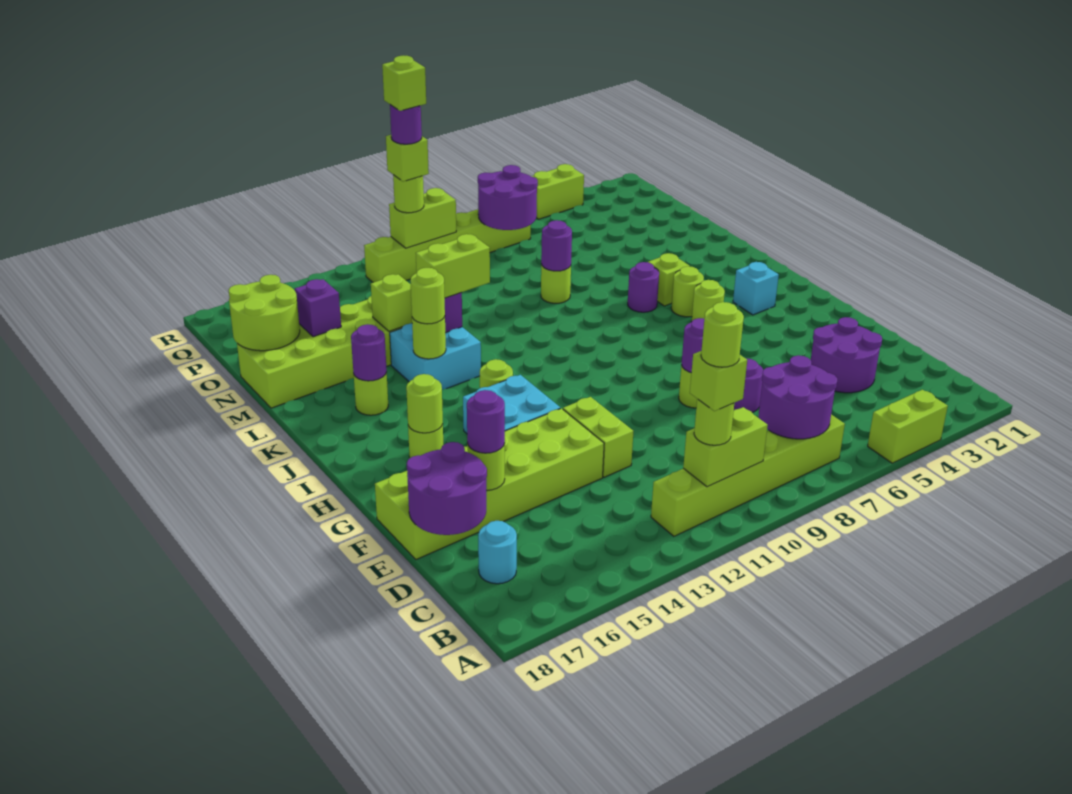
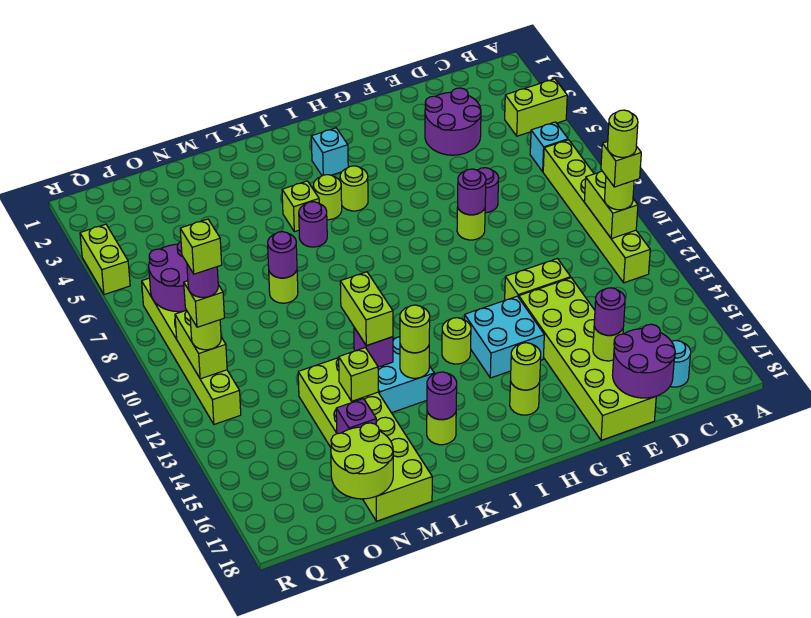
lime 1x2 brick [868,390,948,463] -> lime 1x2 brick turned to [505,79,567,136]
none -> cyan 1x1 brick [530,122,568,172]
purple 2x2 round brick [759,355,837,439] -> none

